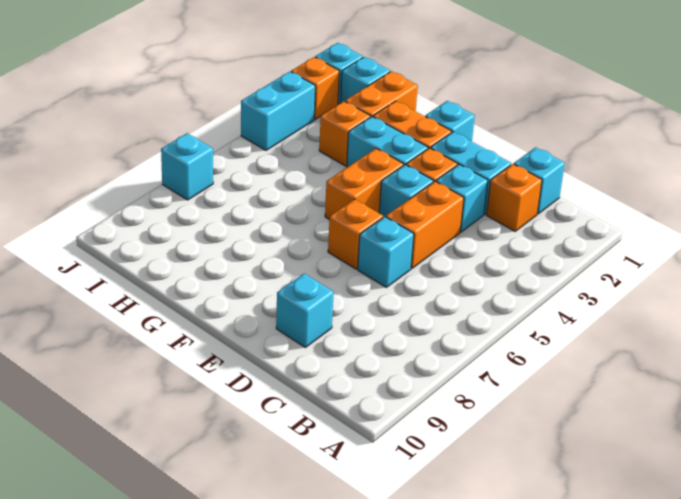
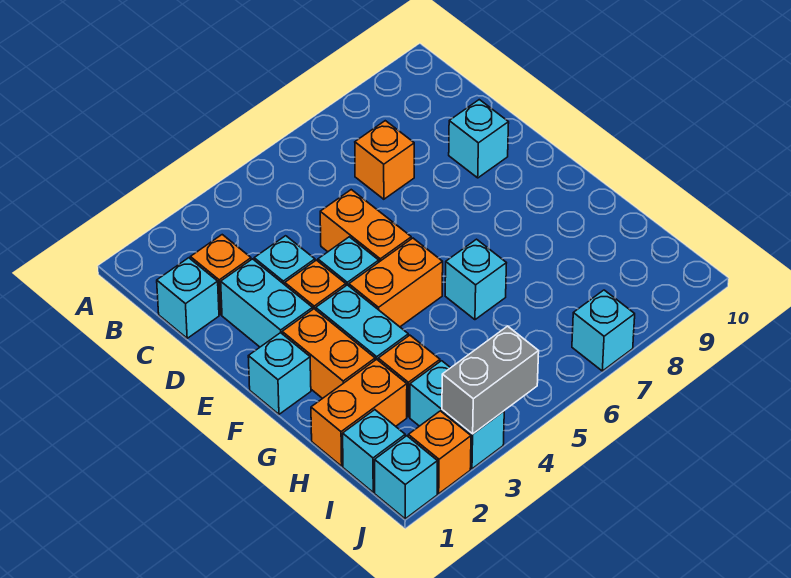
orange 1x2 brick [386,181,464,268] -> orange 1x2 brick turned to [320,190,411,262]
cyan 1x1 brick [358,217,414,287] -> cyan 1x1 brick moved to [445,239,506,320]
orange 1x1 brick [328,199,383,269] -> orange 1x1 brick moved to [355,121,414,199]
cyan 1x2 brick [241,72,315,150] -> cyan 1x2 brick turned to [410,361,504,469]
none -> grey 1x2 brick [442,326,539,434]

